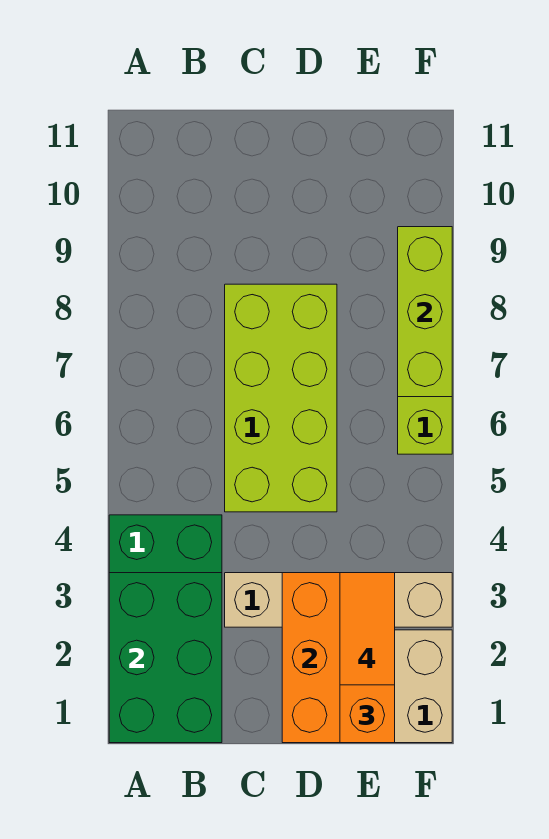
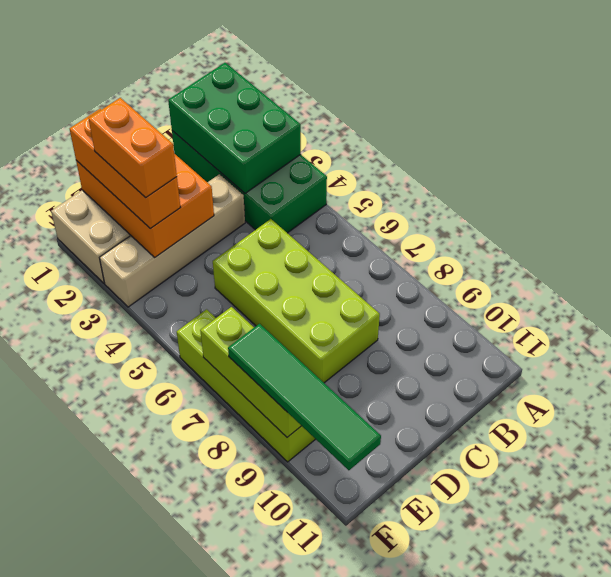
orange 1x2 tile [340,573,395,685] -> orange 1x2 brick [89,98,177,198]
none -> green 1x4 tile [228,324,381,470]

